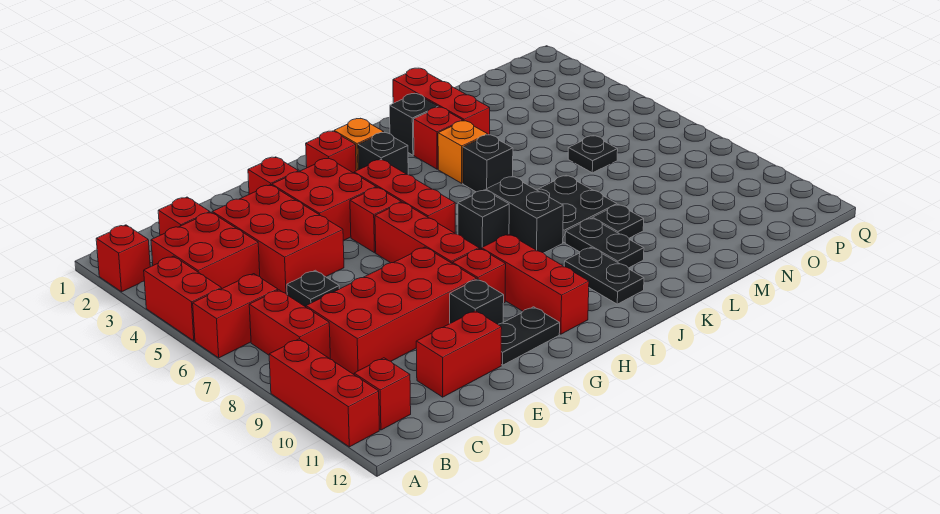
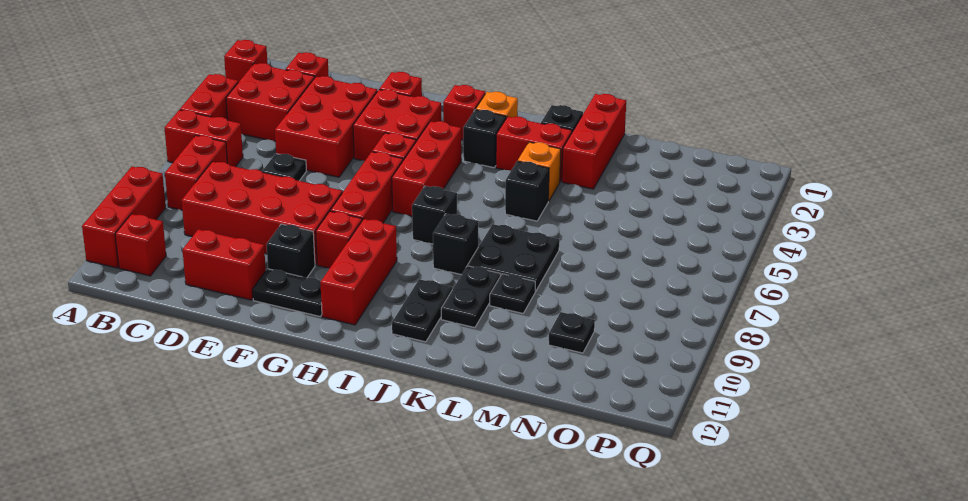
black 1x2 brick [486,176,563,253] -> black 1x1 brick [433,214,478,275]
red 1x1 brick [414,107,463,169] -> red 1x2 brick [496,117,572,181]
black 1x1 plate [568,136,618,173] -> black 1x1 plate moved to [548,312,595,353]

